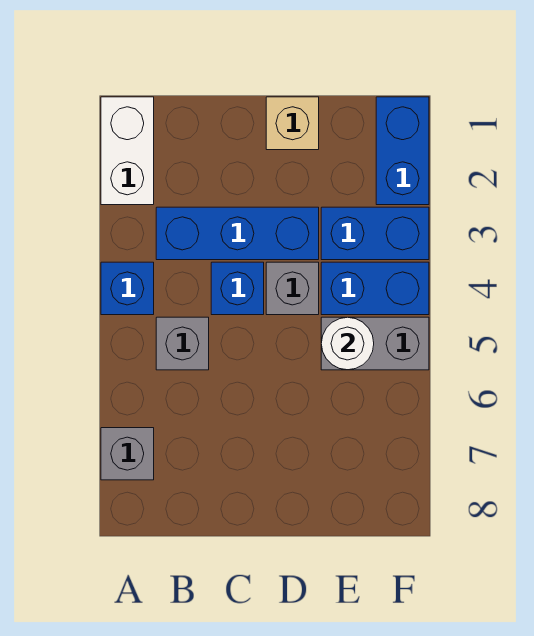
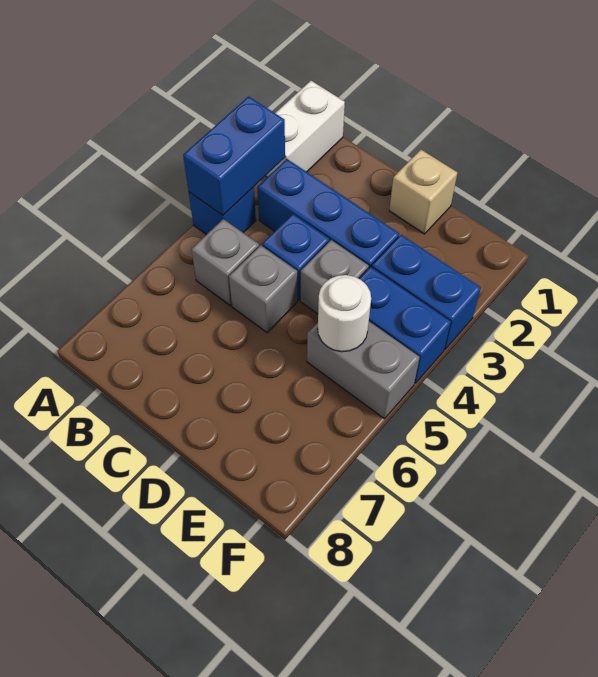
grey 1x1 brick [101,428,154,480] -> grey 1x1 brick moved to [229,245,297,333]
blue 1x2 brick [376,97,429,205] -> blue 1x2 brick moved to [183,96,285,215]

